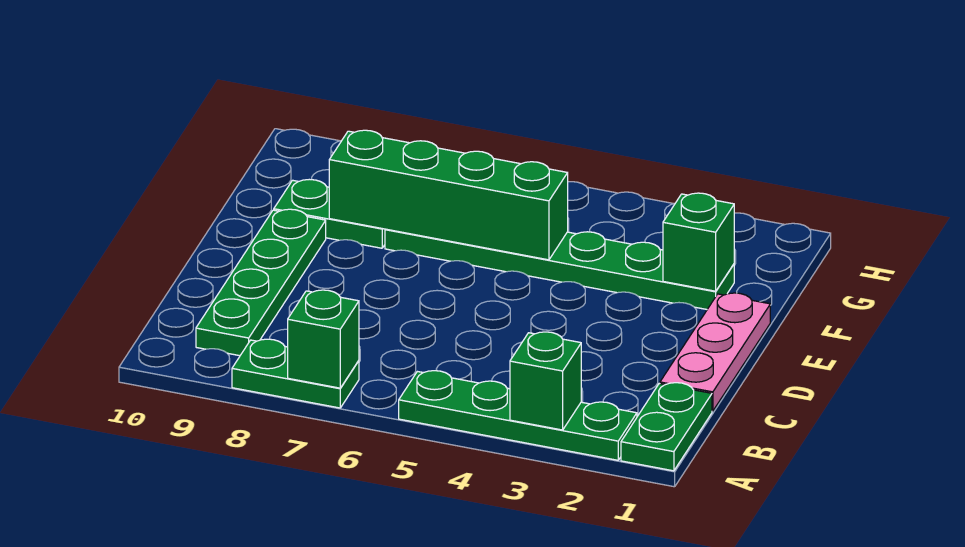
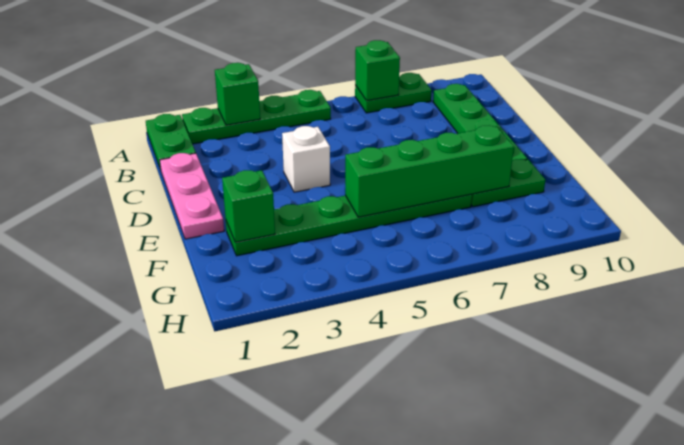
none -> white 1x1 brick [282,126,330,192]

